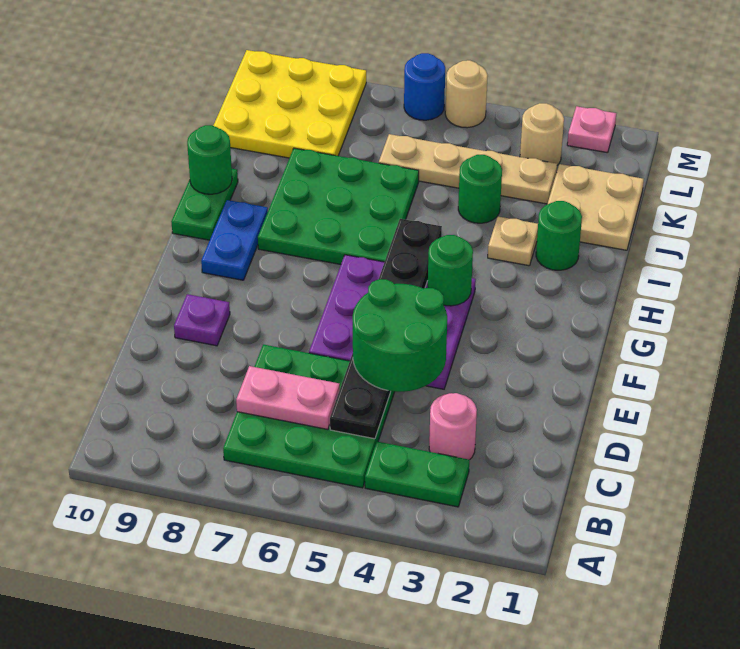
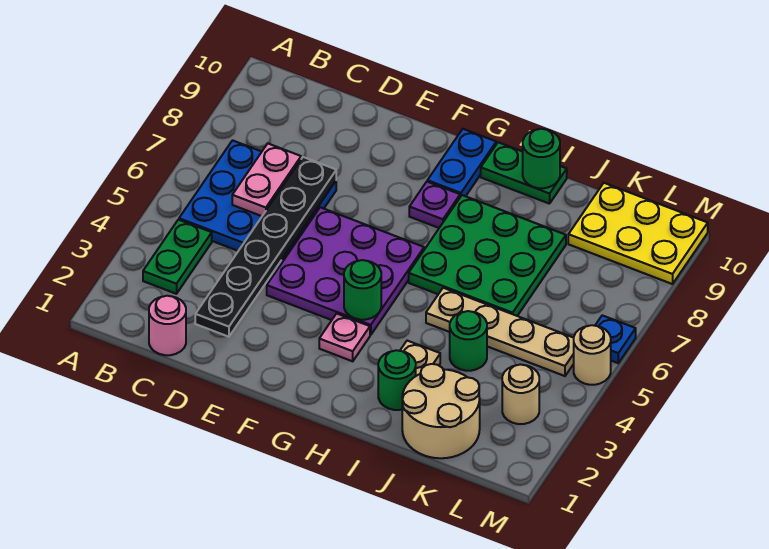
green 3x3 plate [223,344,395,488] -> blue 3x3 plate [179,140,336,267]
pink 1x1 round brick [429,393,477,460] -> pink 1x1 round brick moved to [149,296,186,355]
black 1x6 plate [330,219,442,439] -> black 1x6 plate turned to [195,157,336,337]
green 2x2 round brick [353,279,447,392] -> none
purple 1x1 plate [174,294,230,346] -> purple 1x1 plate moved to [409,182,460,228]
blue 1x2 plate [201,200,268,280] -> blue 1x2 plate turned to [427,129,496,197]
tan 2x2 plate [548,164,644,250] -> tan 2x2 round brick [402,364,480,458]
tan 1x4 plate [379,134,557,204] -> tan 1x4 plate turned to [426,288,574,376]
yellow 3x3 plate [213,50,366,158] -> yellow 2x3 plate [568,183,708,284]
pink 1x1 plate [567,106,616,153] -> pink 1x1 plate moved to [319,314,370,361]
blue 1x1 round brick [404,53,445,120] -> blue 1x1 plate [595,315,636,363]

